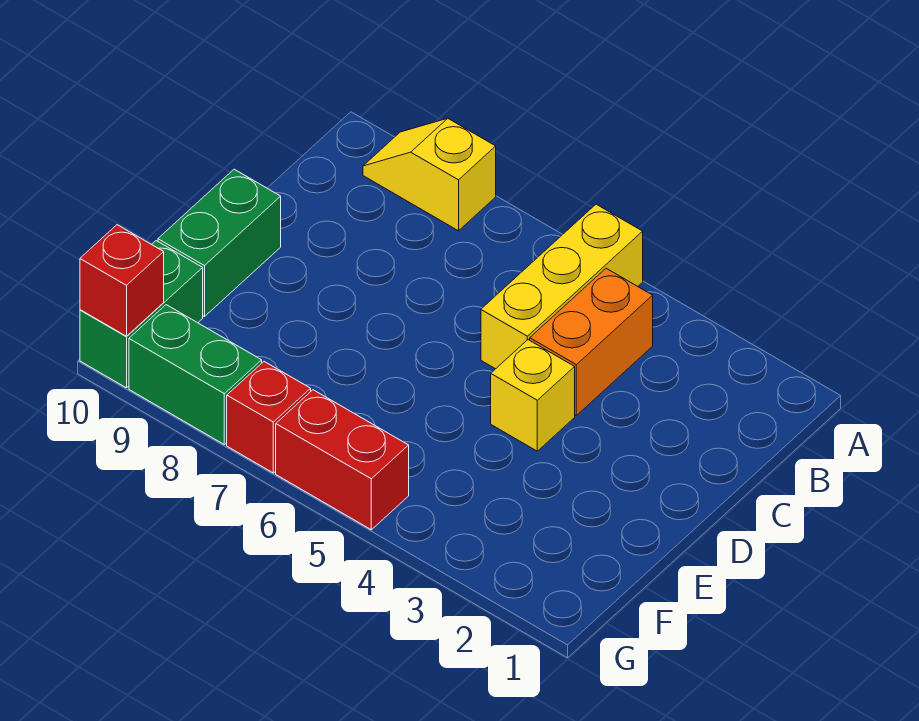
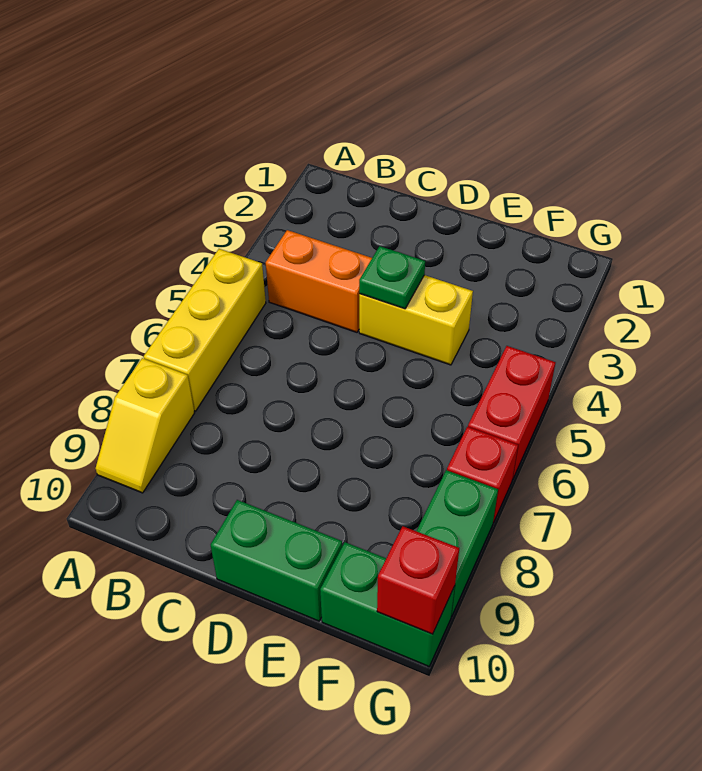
yellow 1x3 brick [481,204,643,369] -> yellow 1x3 brick turned to [144,249,266,411]
yellow 1x1 brick [491,340,575,451] -> yellow 1x2 brick [359,275,473,365]
none -> green 1x1 plate [359,246,425,309]

